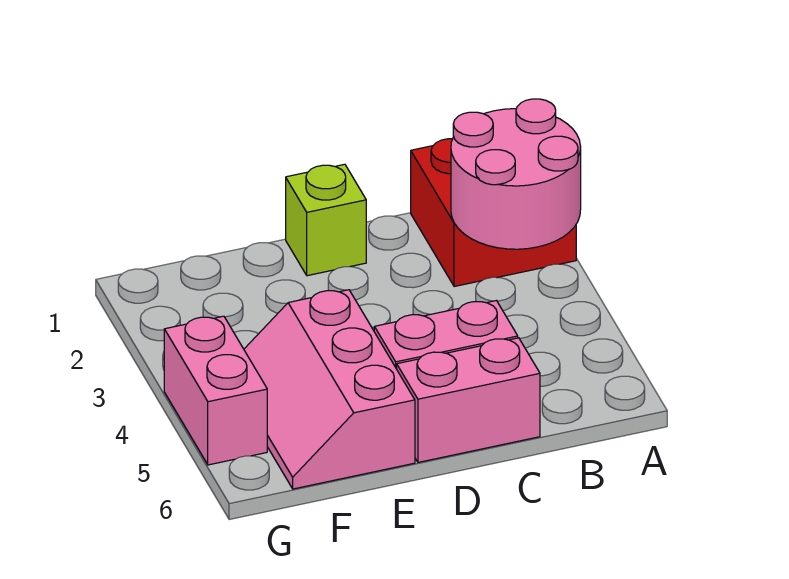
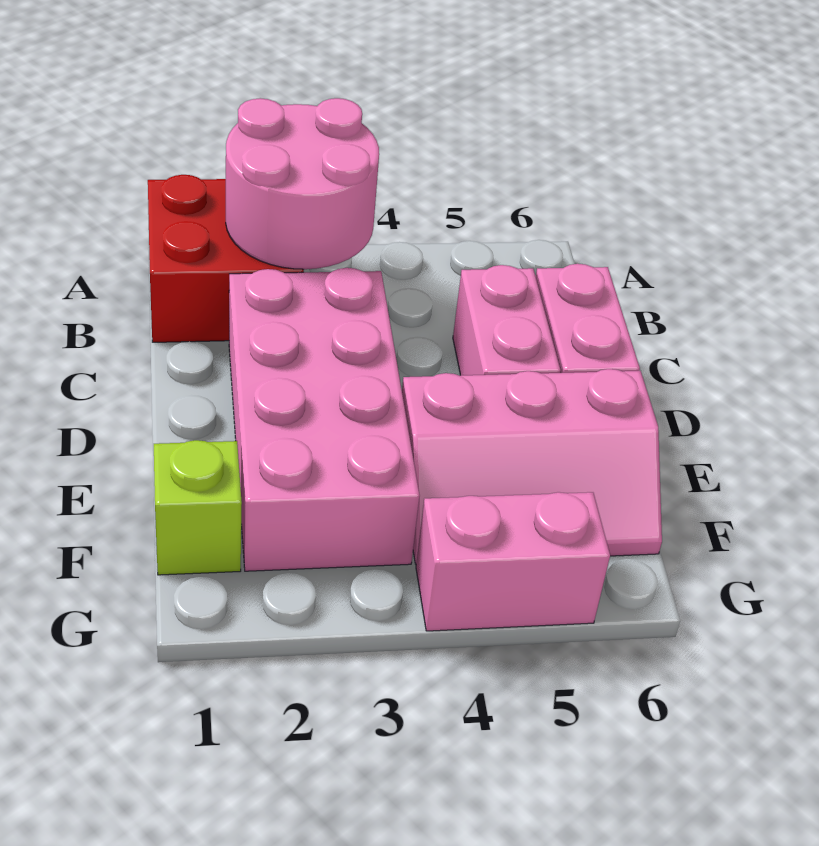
none -> pink 2x4 brick [229,268,420,571]
lime 1x1 brick [286,164,366,276] -> lime 1x1 brick moved to [154,440,242,575]

